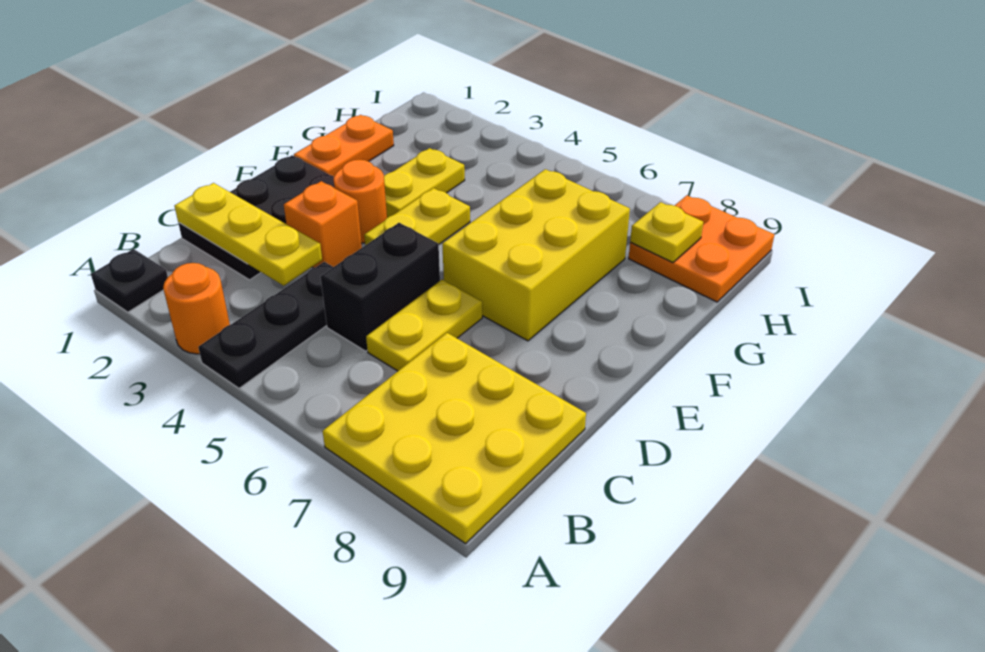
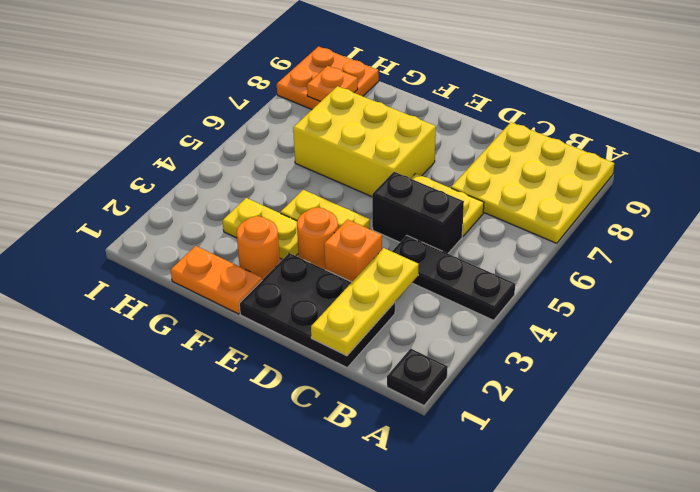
orange 1x1 round brick [163,263,230,354] -> orange 1x1 round brick moved to [236,216,280,280]
yellow 1x1 plate [630,202,703,263] -> orange 1x1 plate [307,66,358,102]

